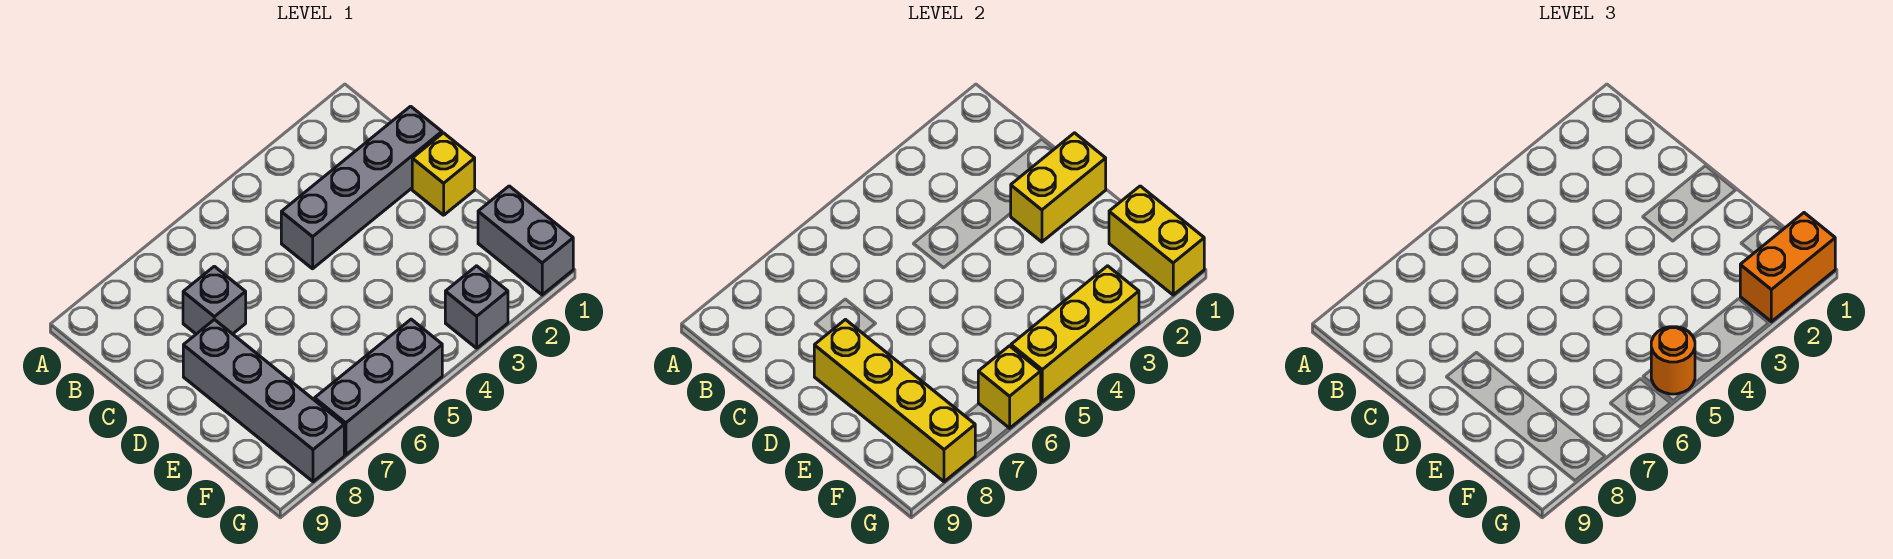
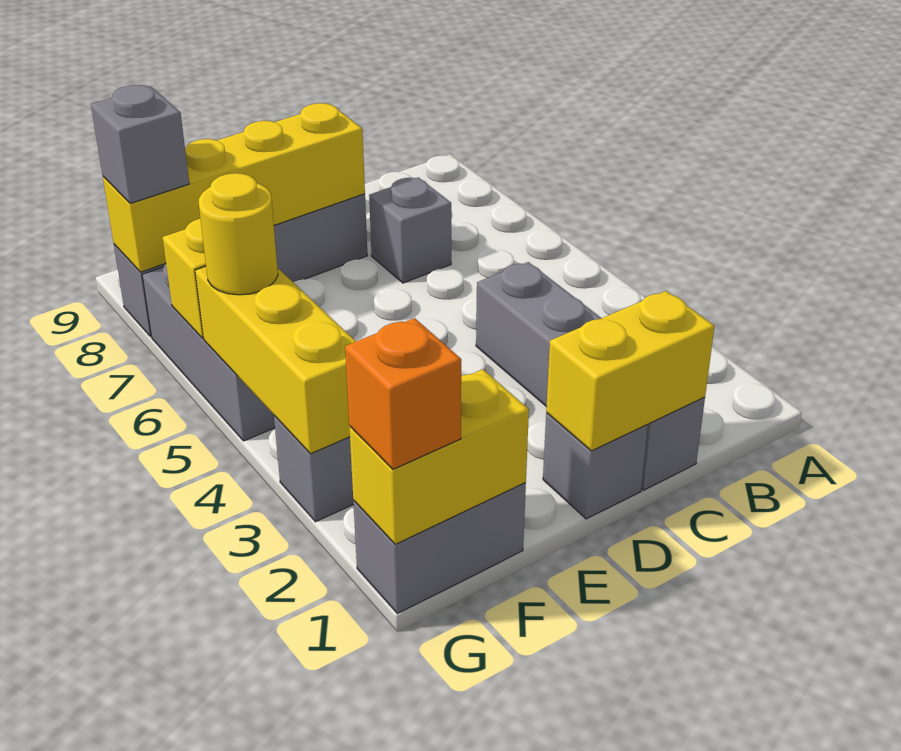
yellow 1x1 brick [412,133,475,215] -> grey 1x1 brick [543,413,648,519]
yellow 1x2 brick [1010,133,1106,242] -> yellow 1x2 brick turned to [546,291,714,451]
orange 1x2 brick [1740,213,1835,322] -> orange 1x1 brick [345,318,461,469]
orange 1x1 round brick [1651,327,1695,394] -> yellow 1x1 round brick [199,173,278,295]
none -> grey 1x1 brick [91,85,189,203]

